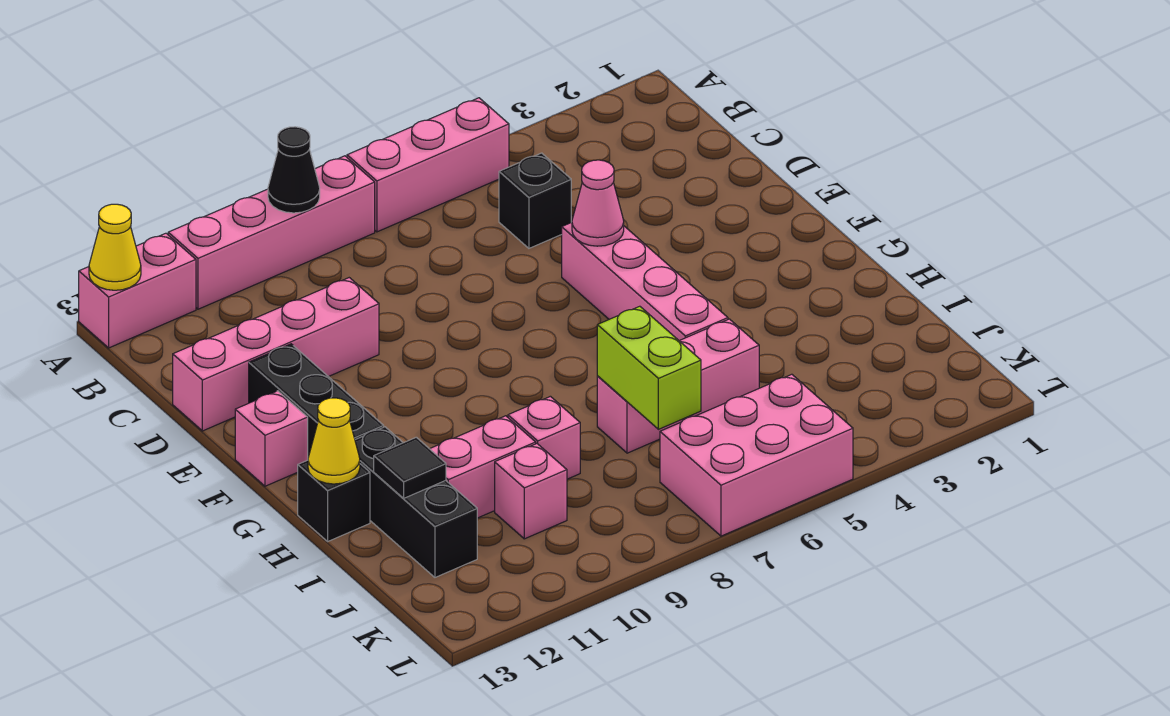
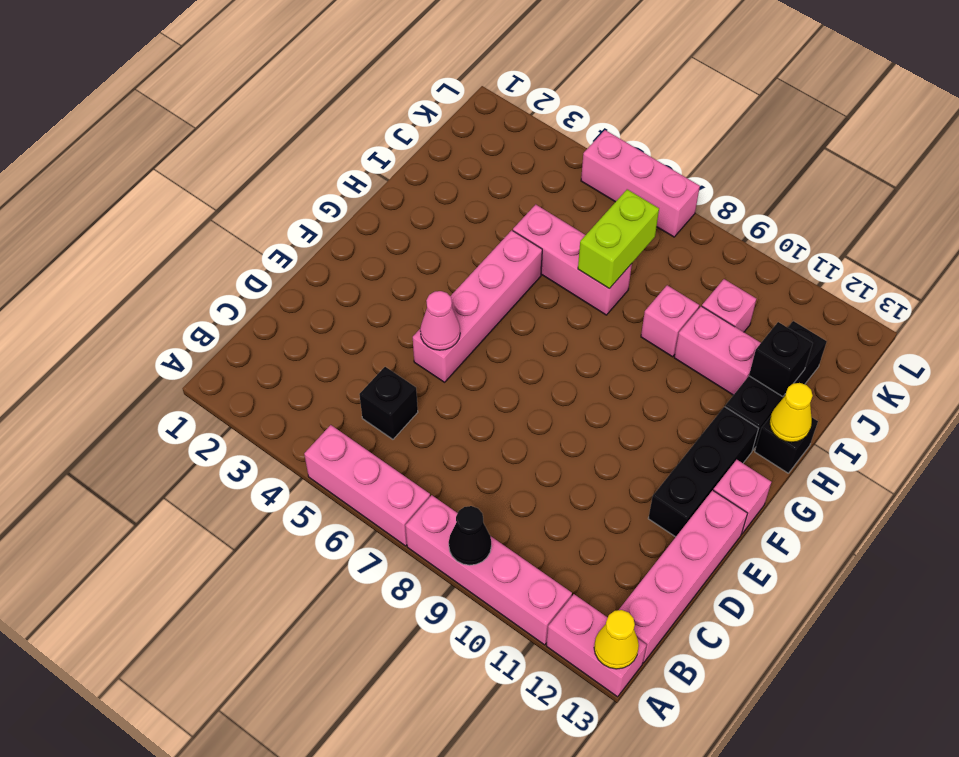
pink 1x4 brick [173,278,379,431] -> pink 1x4 brick turned to [619,490,747,663]
black 1x1 tile [374,437,446,499] -> black 1x1 brick [749,322,813,397]
pink 2x3 brick [660,374,853,536] -> pink 1x3 brick [581,130,700,237]

